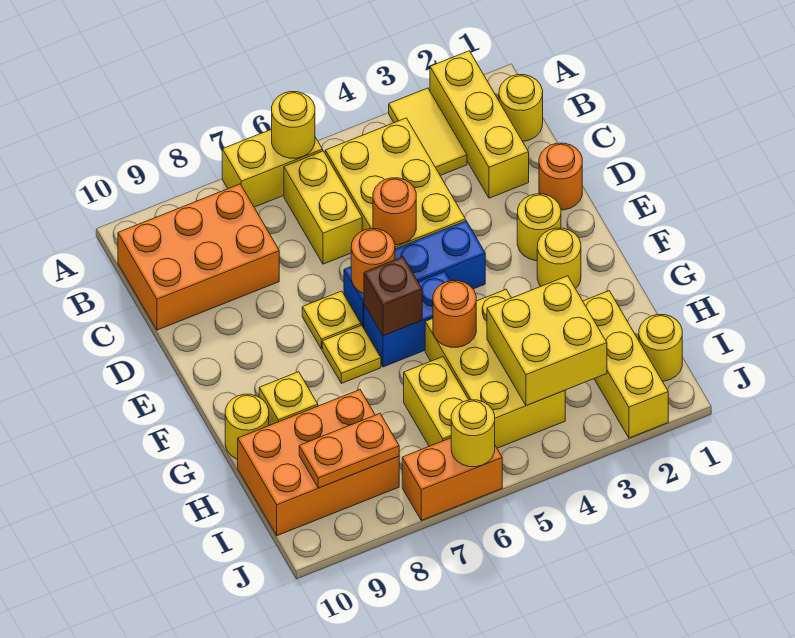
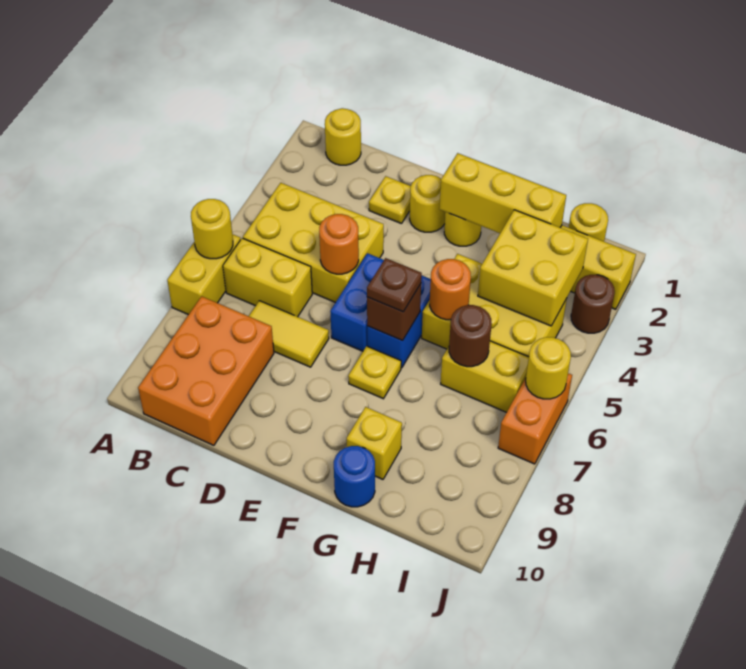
yellow 1x3 brick [430,51,529,198] -> yellow 1x3 brick moved to [439,153,566,233]
yellow 1x2 tile [389,88,467,175] -> yellow 1x2 tile moved to [249,301,329,367]
orange 1x1 round brick [539,143,582,210] -> none
blue 1x3 brick [344,221,485,328] -> blue 1x2 brick [330,253,384,351]
orange 1x1 round brick [351,229,395,294] -> none
yellow 1x1 plate [302,291,361,349] -> yellow 1x1 plate moved to [369,176,411,224]
none -> brown 1x1 plate [367,258,422,312]
yellow 1x1 round brick [225,394,269,459] -> blue 1x1 round brick [334,446,375,507]
none -> brown 1x1 round brick [449,305,492,367]
orange 2x3 brick [238,390,399,536] -> none
orange 1x2 plate [299,414,399,488] -> none
none -> brown 1x1 round brick [571,275,615,333]

